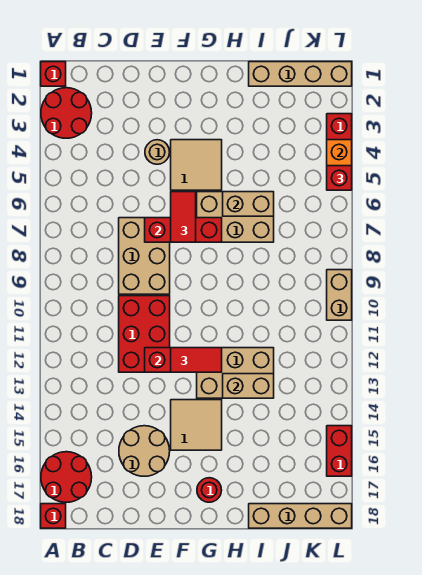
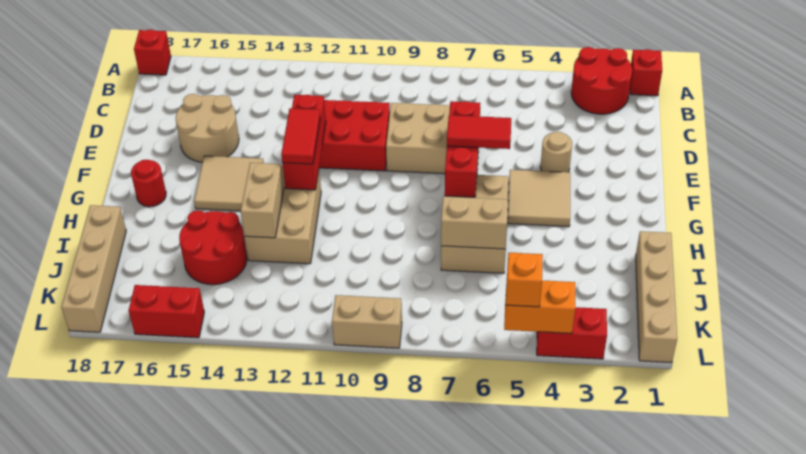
red 2x2 round brick [41,452,92,502] -> red 2x2 round brick moved to [179,210,247,285]
tan 1x2 brick [223,192,274,216] -> tan 1x2 brick turned to [441,196,508,249]
red 1x1 brick [327,166,352,190] -> orange 1x1 brick [506,253,543,307]

